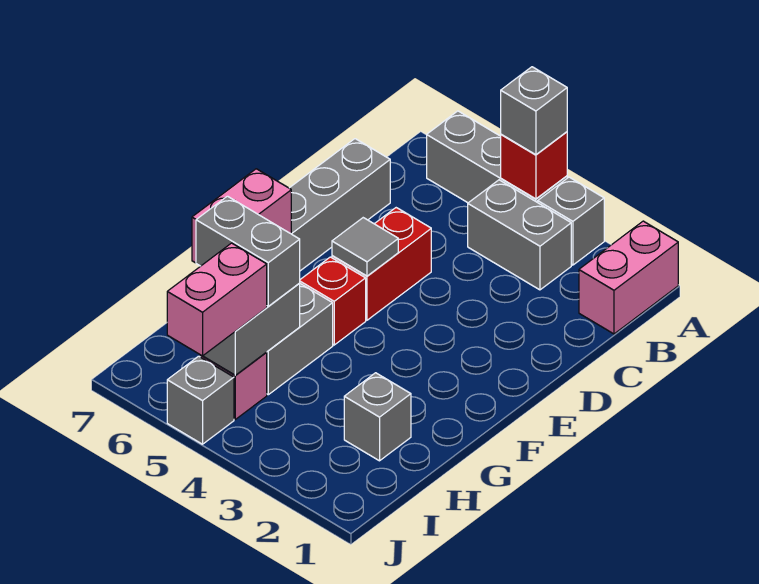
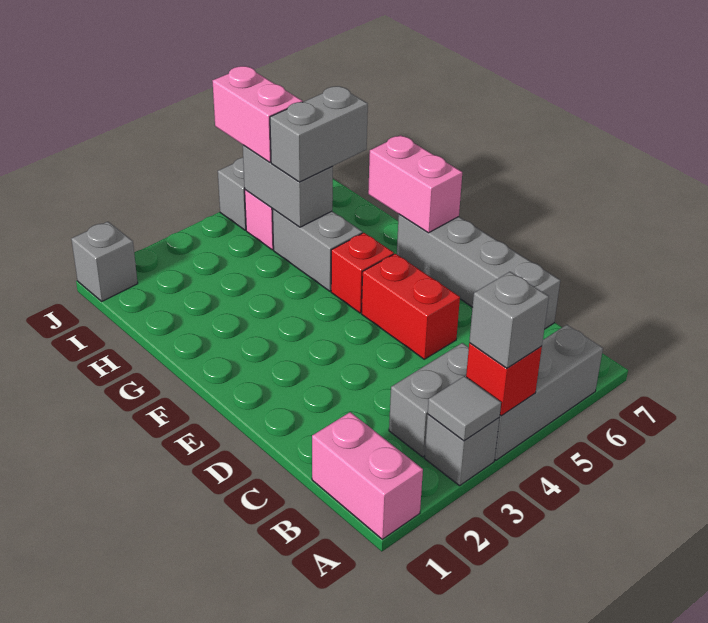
grey 1x1 tile [332,218,398,276] -> grey 1x1 tile moved to [428,376,501,441]
grey 1x1 brick [344,373,411,461] -> grey 1x1 brick moved to [71,222,138,301]

